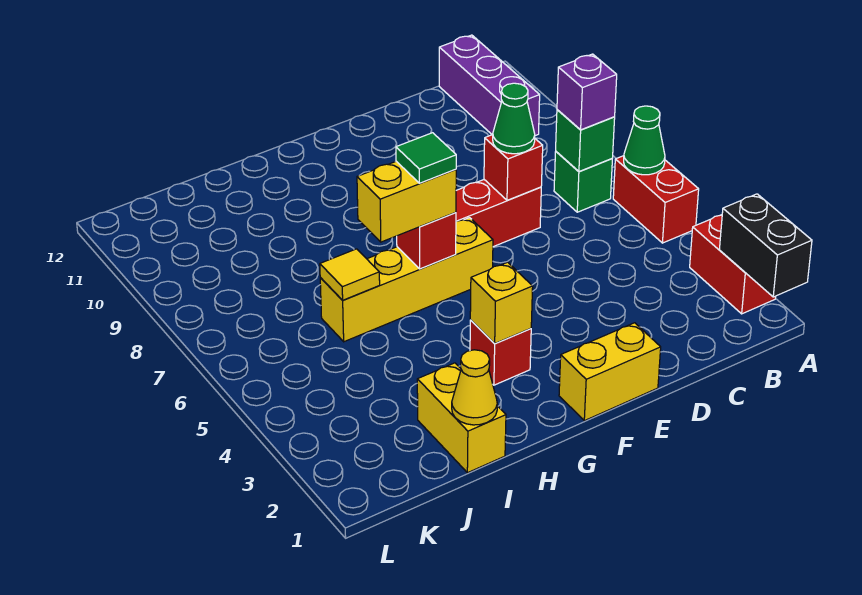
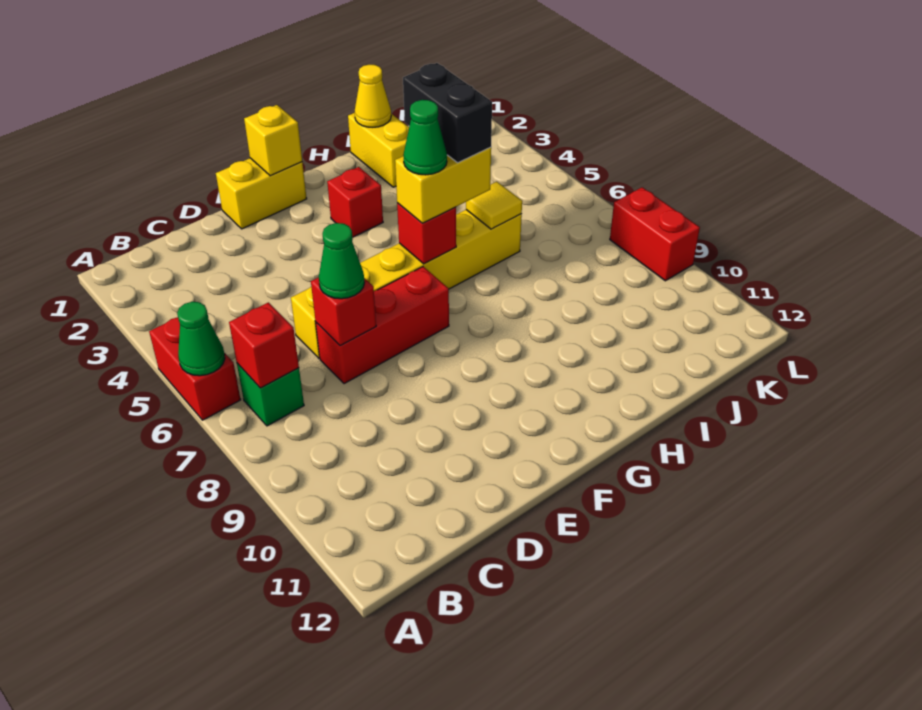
black 1x2 brick [719,194,812,297] -> black 1x2 brick moved to [403,63,492,163]
red 1x2 brick [690,215,776,314] -> red 1x2 brick moved to [610,187,700,281]
green 1x1 brick [556,110,615,171] -> red 1x1 brick [229,302,299,388]
purple 1x1 brick [557,54,617,130] -> none
purple 1x3 brick [439,35,540,136] -> none
yellow 1x4 brick [320,218,493,342] -> yellow 1x6 brick [291,210,522,358]
yellow 1x1 brick [470,262,533,344] -> yellow 1x1 brick moved to [244,105,302,176]
green 1x1 tile [396,133,456,183] -> green 1x1 cone [403,100,447,175]

